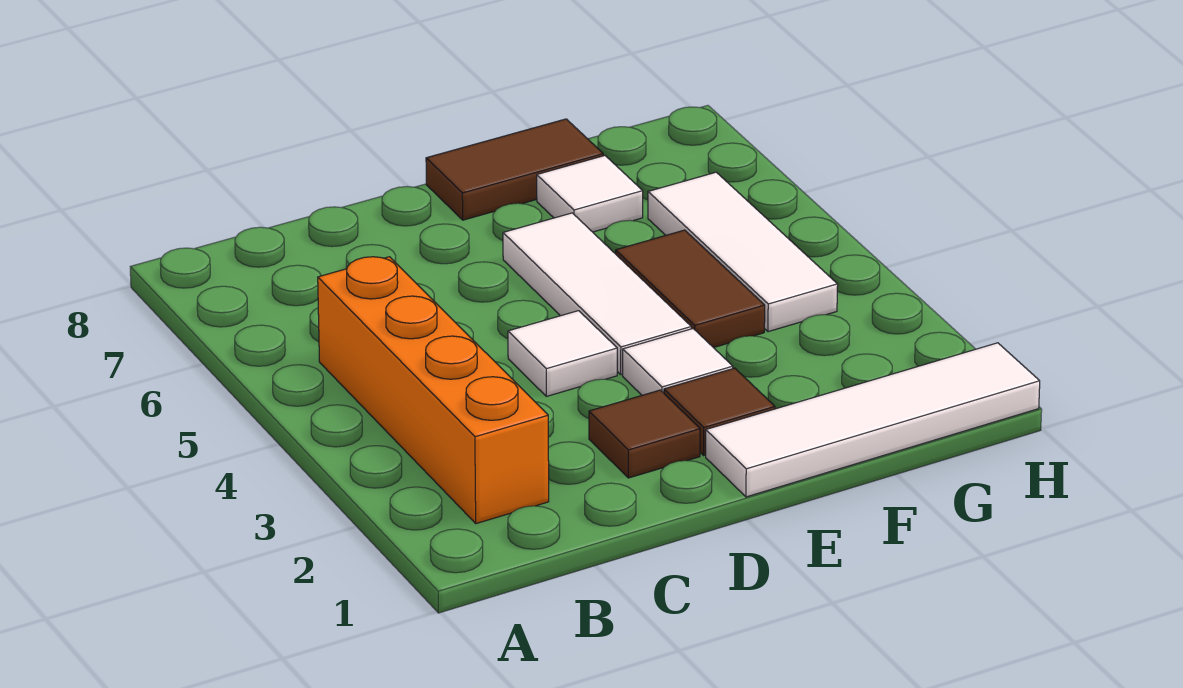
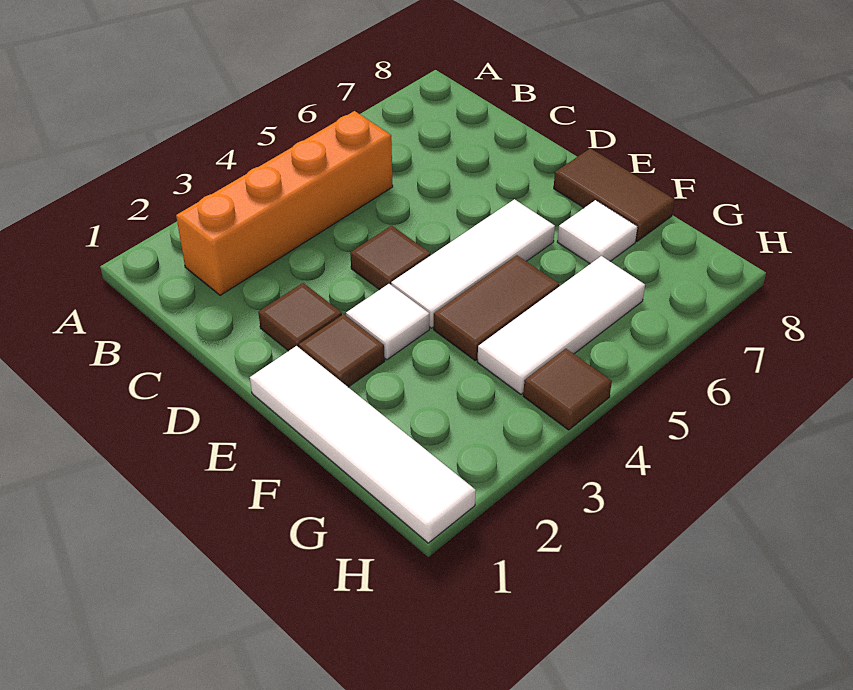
white 1x1 tile [508,311,617,396] -> brown 1x1 tile [350,226,431,290]
none -> brown 1x1 tile [523,349,612,430]

